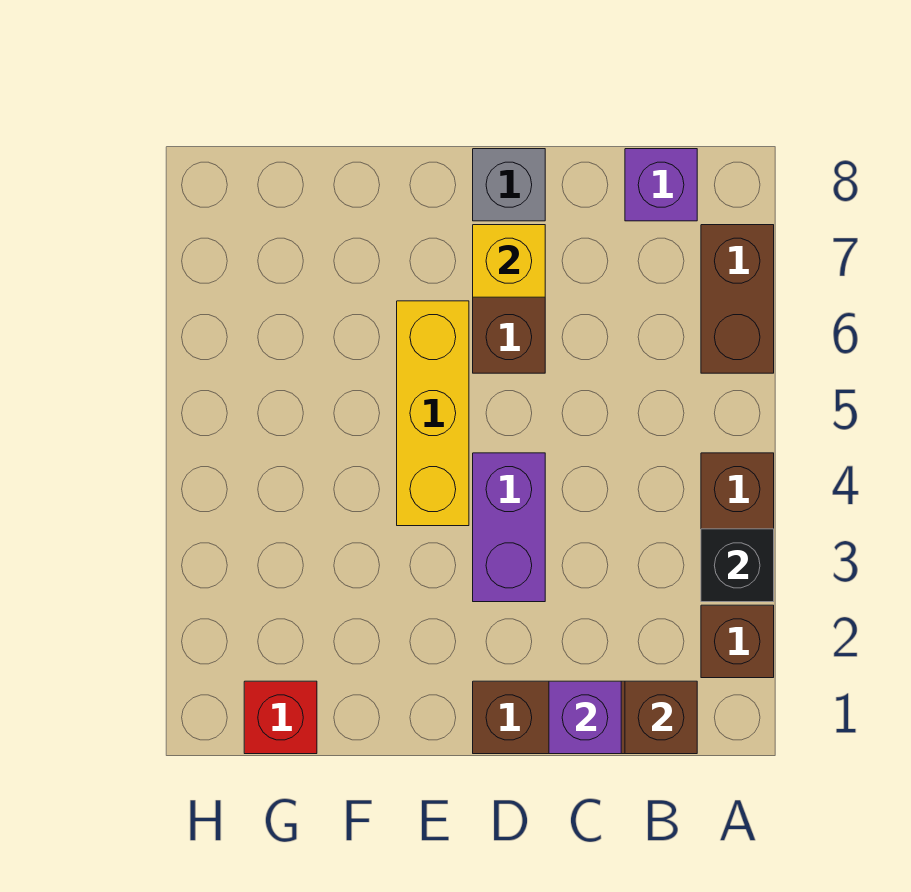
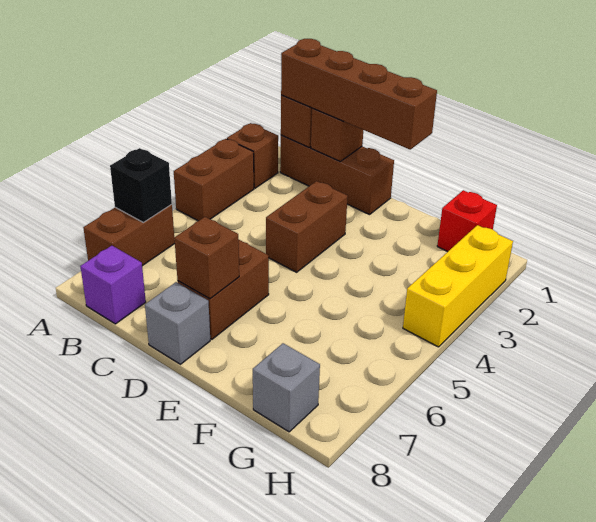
black 1x1 brick [701,529,774,602] -> black 1x1 brick moved to [110,148,172,223]
none -> brown 1x4 brick [281,39,437,149]
purple 1x1 brick [549,681,621,754] -> brown 1x1 brick [311,108,363,161]
purple 1x2 brick [473,453,545,602] -> brown 1x2 brick [266,181,348,272]
yellow 1x1 brick [473,225,545,297] -> brown 1x1 brick [174,217,239,299]
yellow 1x3 brick [397,301,469,526] -> yellow 1x3 brick moved to [403,225,513,347]
none -> grey 1x1 brick [253,343,320,432]

